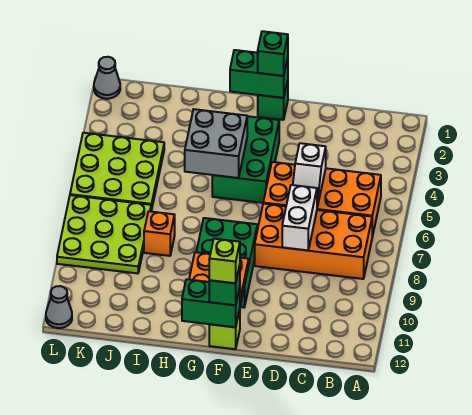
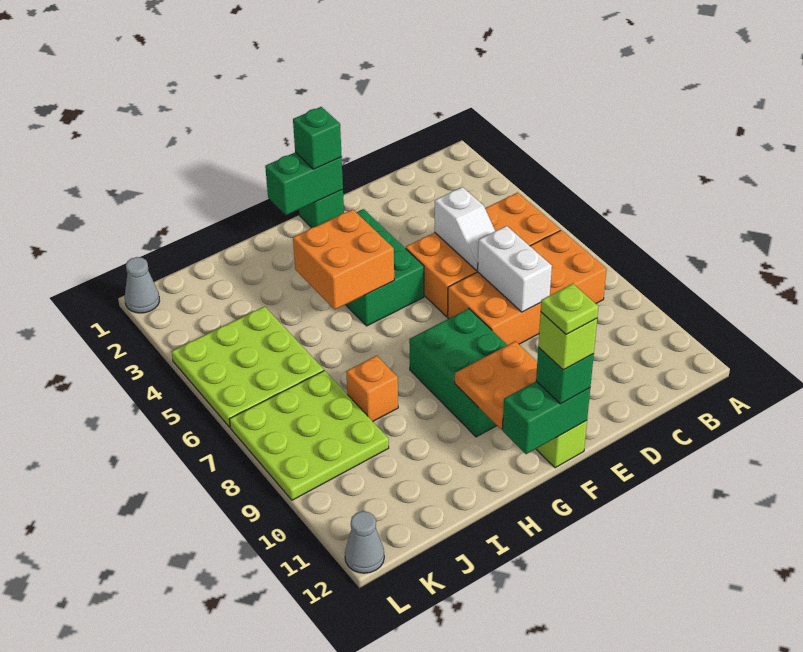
none -> lime 1x1 plate [541,284,599,335]
grey 2x2 brick [185,109,247,178] -> orange 2x2 brick [293,209,394,309]

